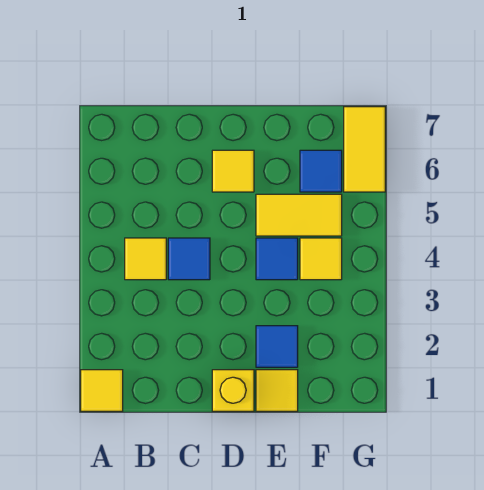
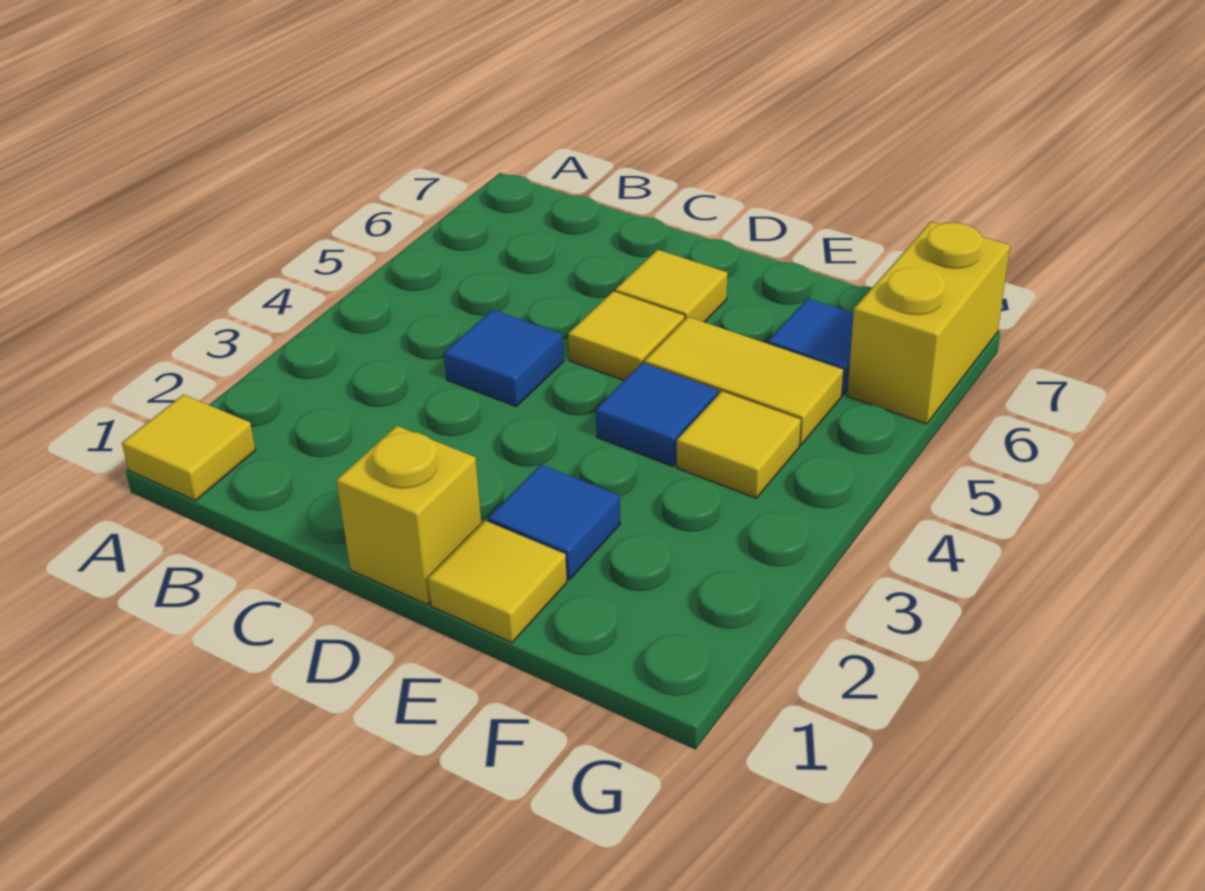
yellow 1x1 tile [125,238,166,280] -> yellow 1x1 tile moved to [568,291,684,381]
yellow 1x2 tile [344,107,385,192] -> yellow 1x2 brick [847,222,1010,424]

